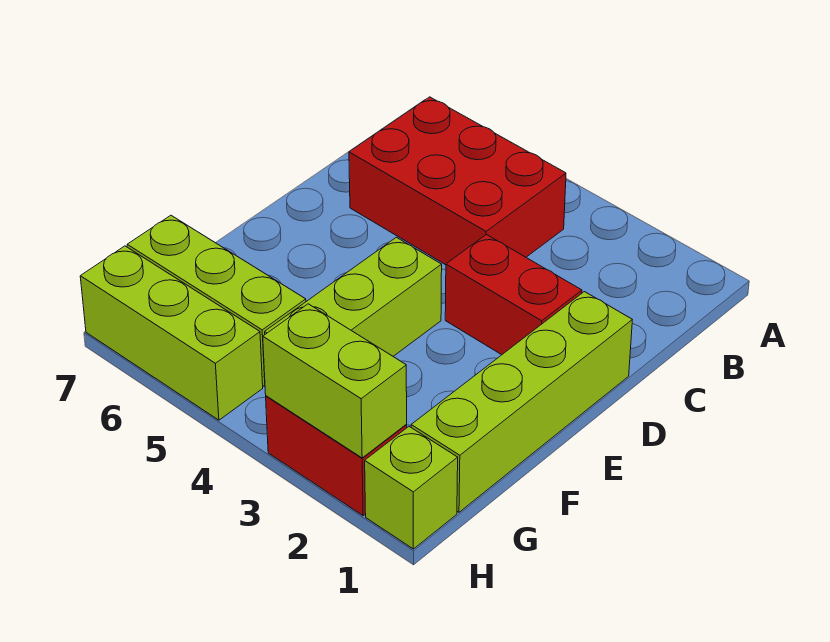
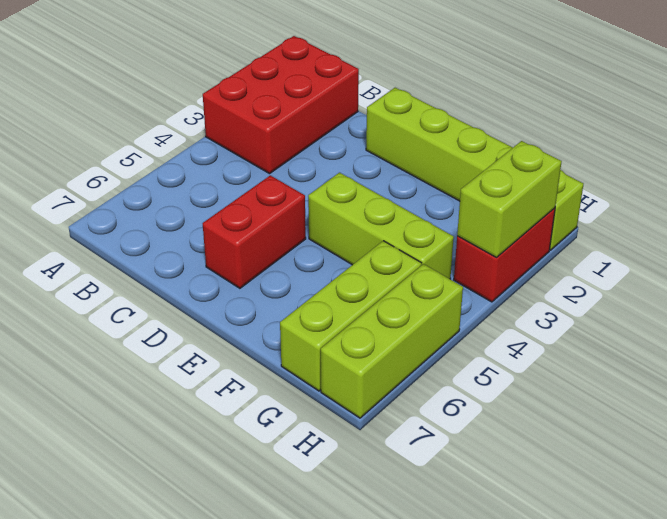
red 2x3 brick [349,97,566,265] -> red 2x3 brick moved to [203,36,359,174]
red 1x2 brick [445,235,582,355] -> red 1x2 brick moved to [203,175,306,288]

